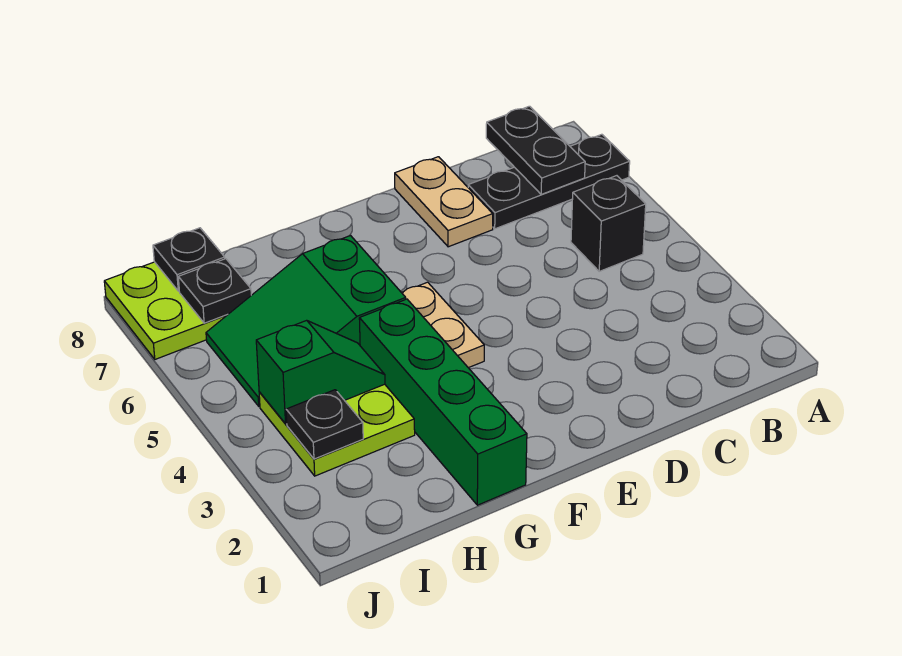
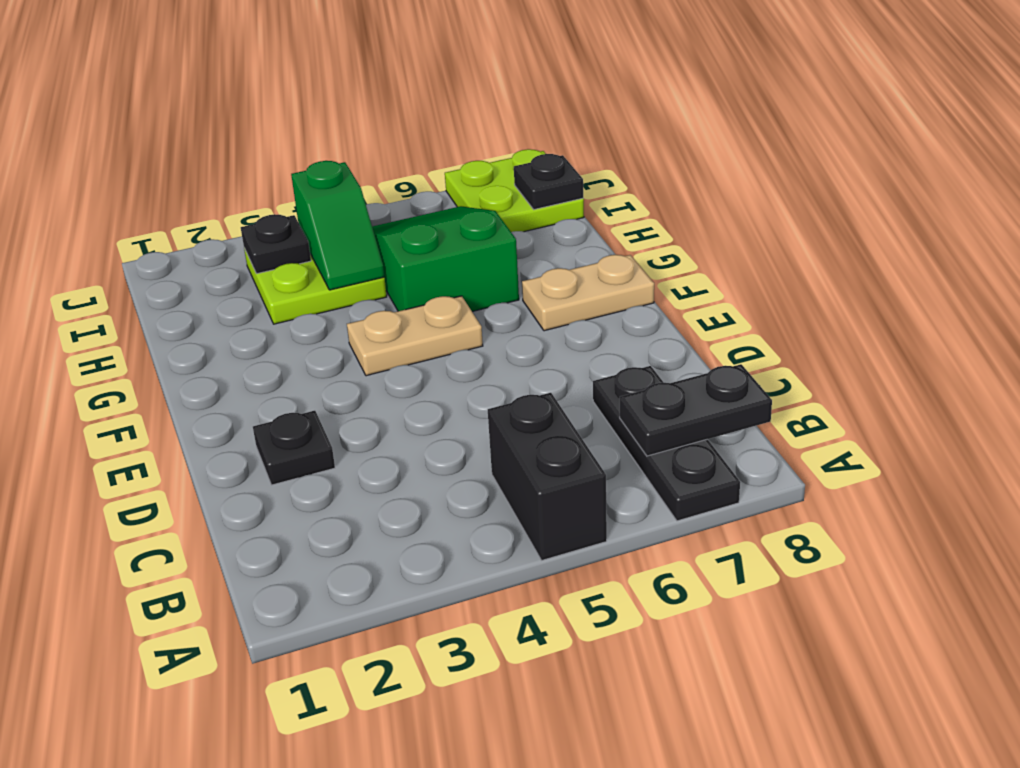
black 1x1 brick [571,176,646,271] -> black 1x2 brick [488,393,607,560]
tan 1x2 plate [395,157,493,247] -> tan 1x2 plate moved to [522,255,654,331]
green 1x4 brick [359,299,527,505] -> none
black 1x1 plate [178,259,251,323] -> black 1x1 plate moved to [253,411,335,485]

